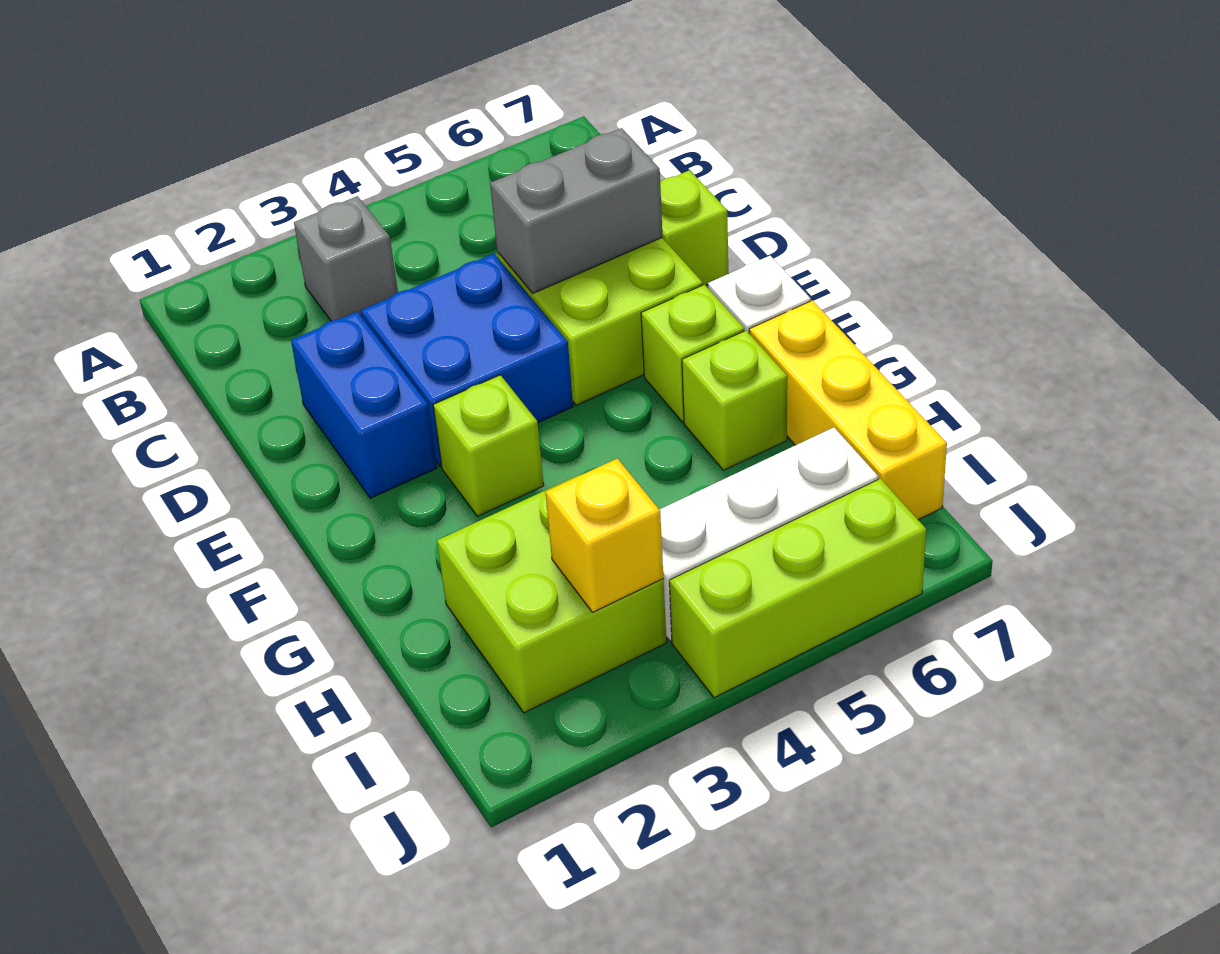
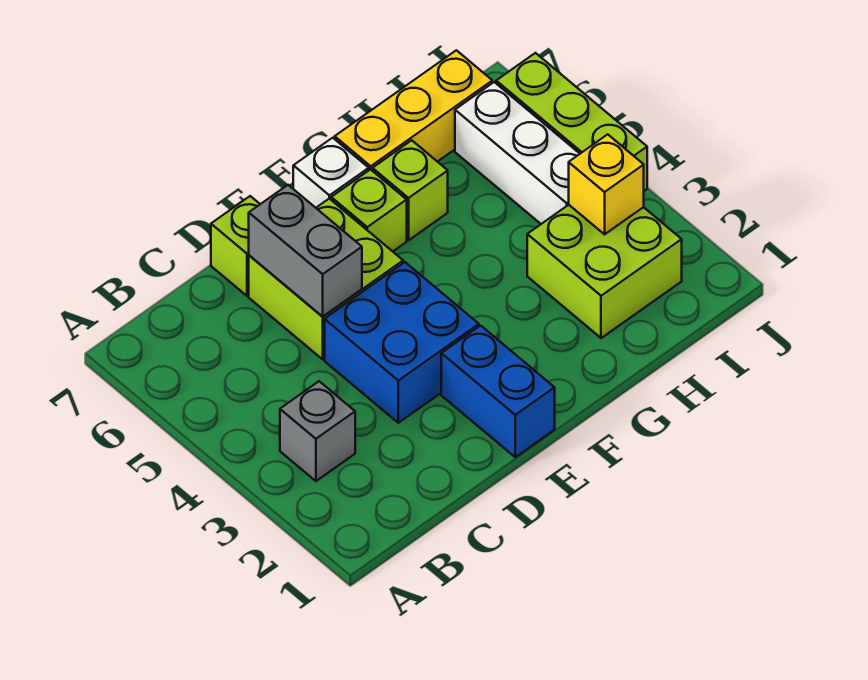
blue 1x2 brick [291,312,437,498] -> blue 1x2 brick turned to [441,326,555,457]
lime 1x1 brick [433,375,544,516] -> none

